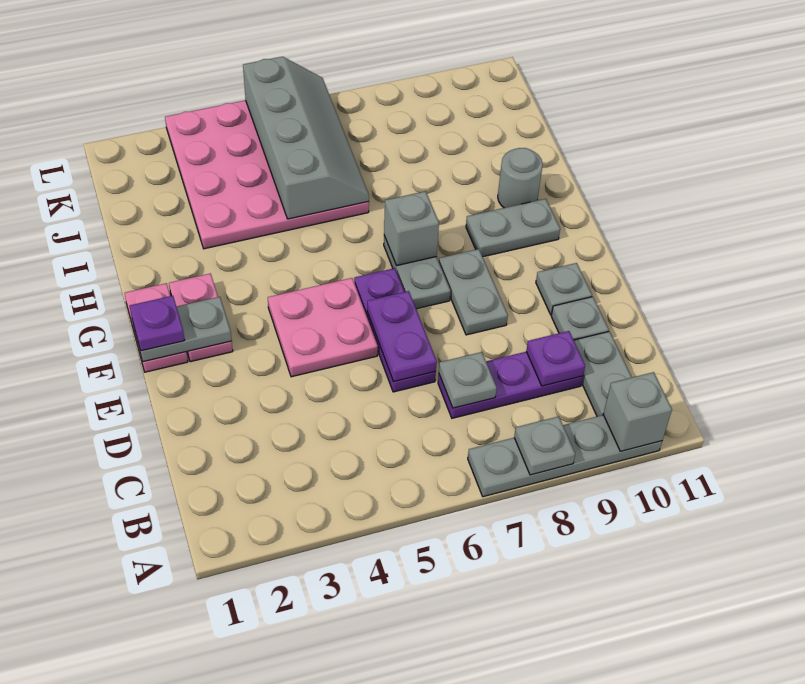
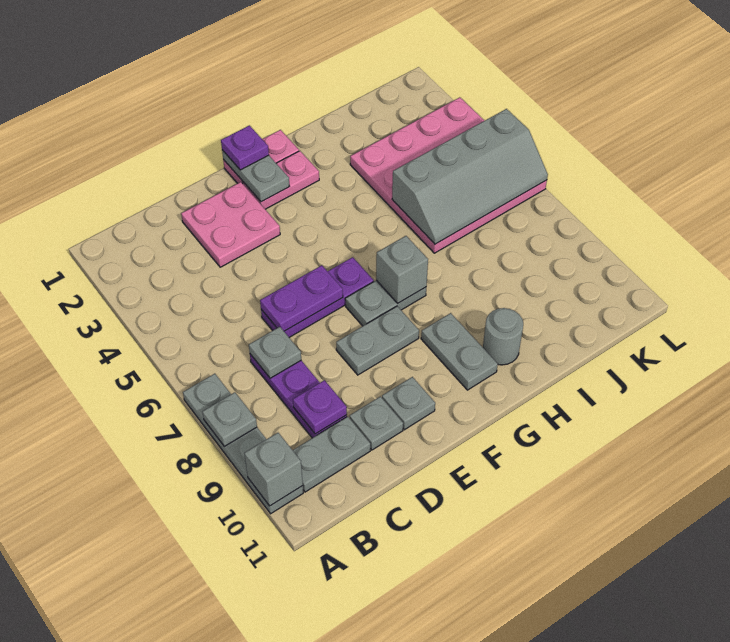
pink 2x2 plate [268,278,378,377] -> pink 2x2 plate moved to [181,182,280,267]

